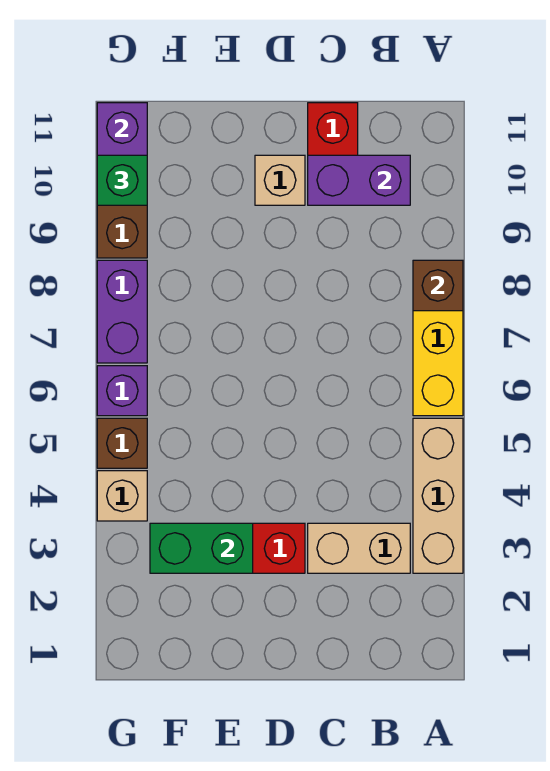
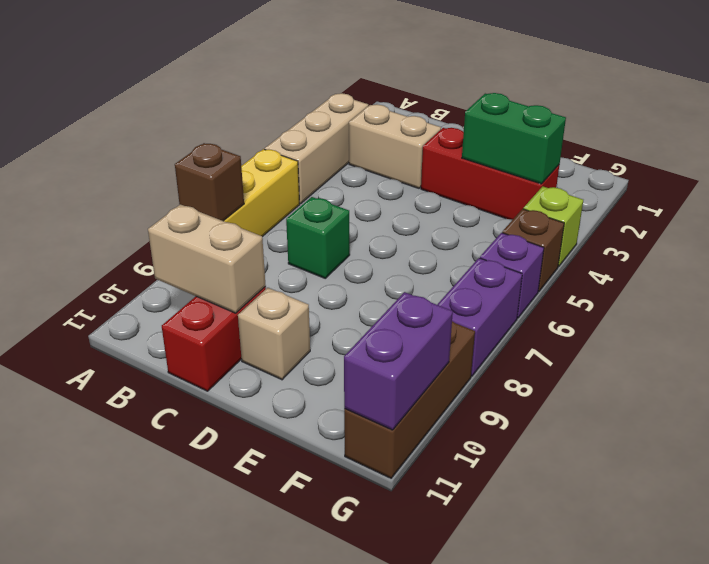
purple 1x2 brick [308,155,410,205] -> tan 1x2 brick [148,204,266,313]
tan 1x1 brick [97,471,147,521] -> lime 1x1 brick [523,186,583,267]
green 1x1 brick [97,155,147,205] -> green 1x1 brick moved to [286,197,350,278]

